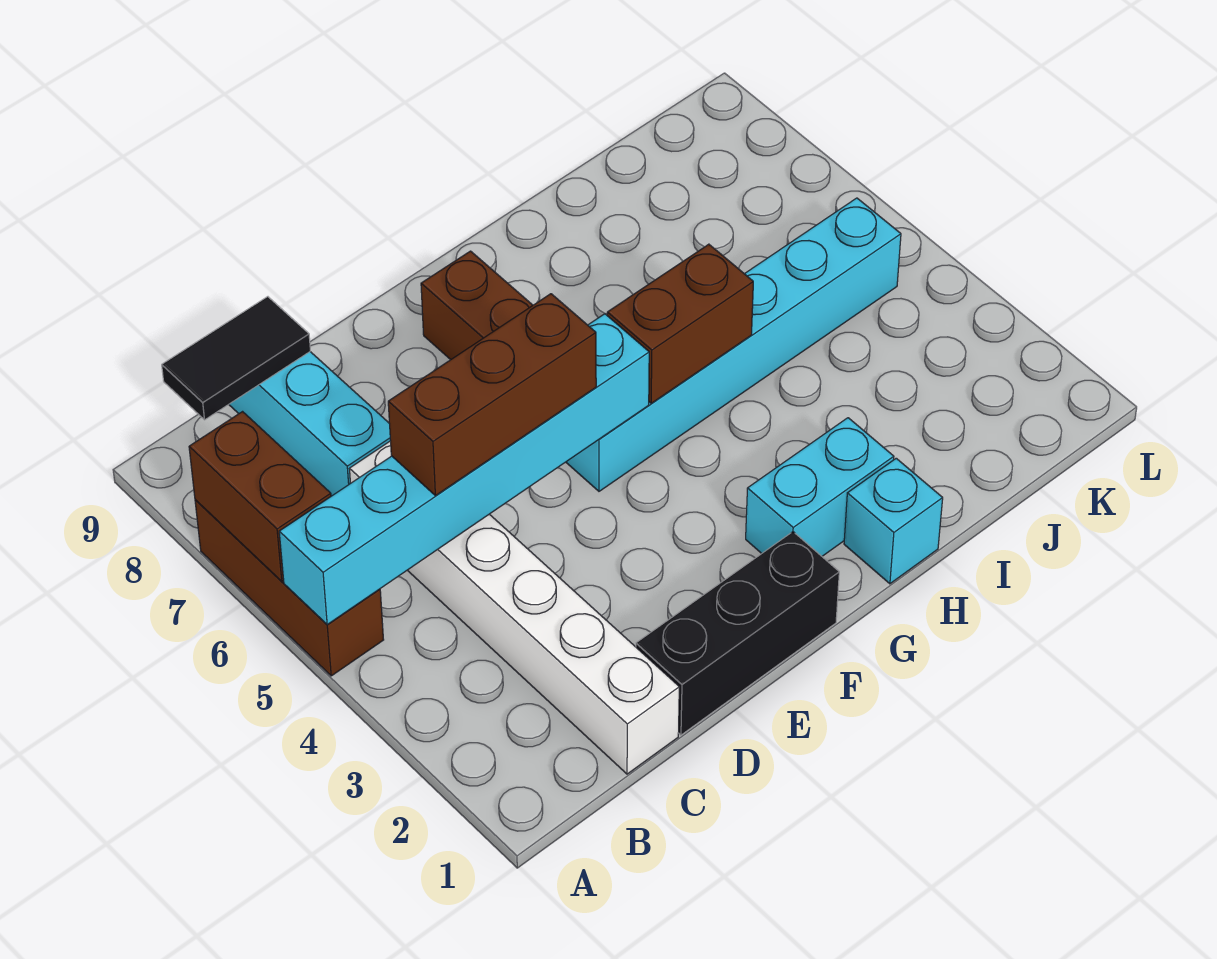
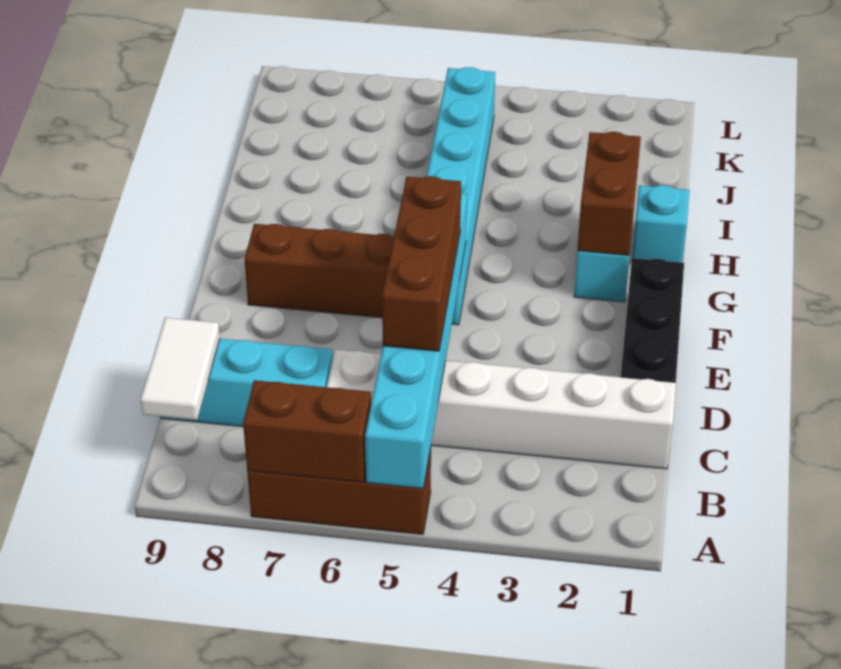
black 1x2 tile [162,297,310,420] -> white 1x2 tile [140,318,220,420]
brown 1x2 brick [607,244,753,404] -> brown 1x2 brick moved to [577,132,641,255]

